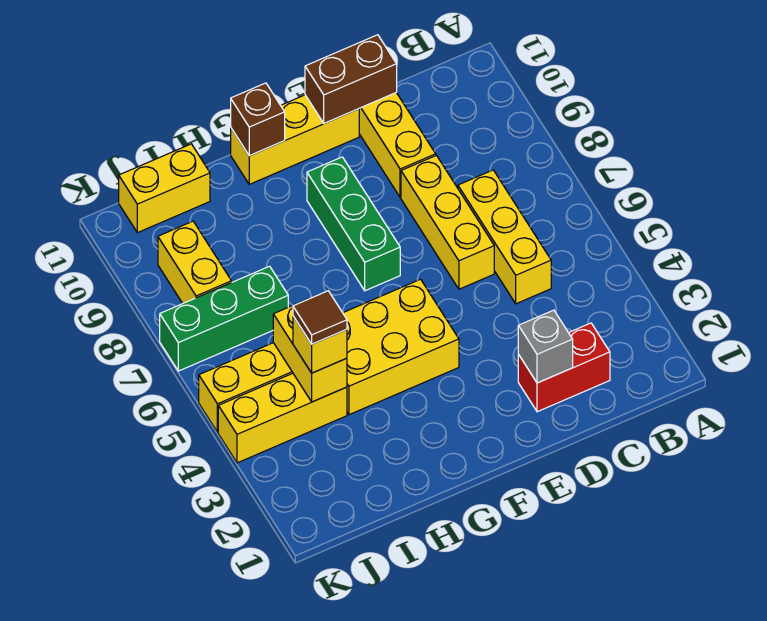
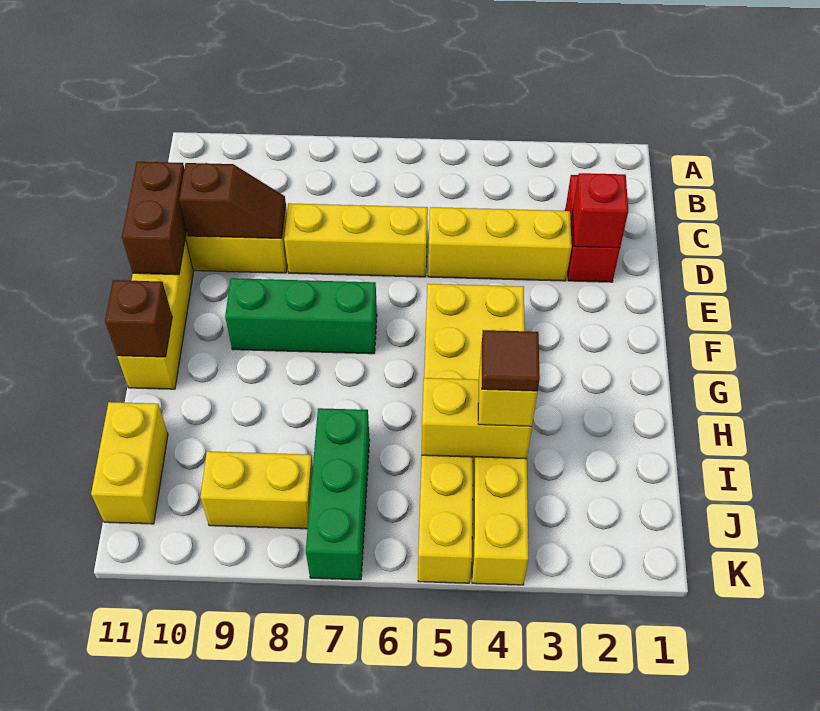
yellow 1x3 brick [458,170,551,304] -> yellow 1x3 brick moved to [428,207,572,281]
grey 1x1 brick [518,310,573,383] -> red 1x1 brick [572,173,628,248]
none -> brown 1x2 slope [179,163,286,239]

